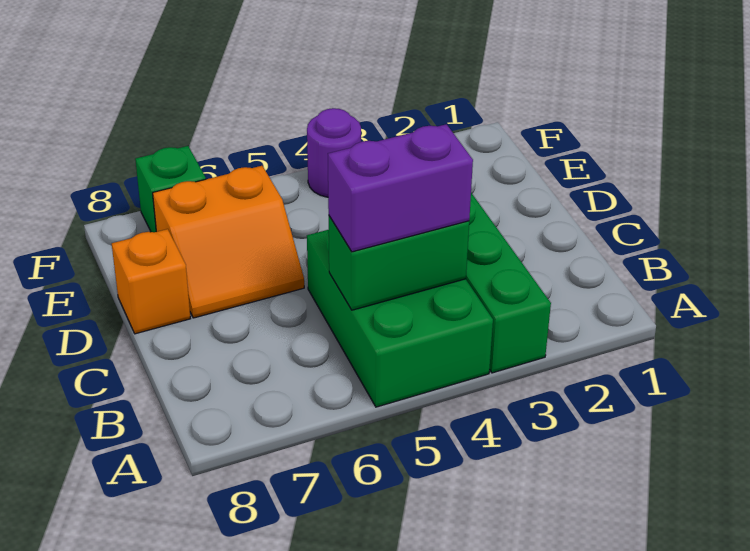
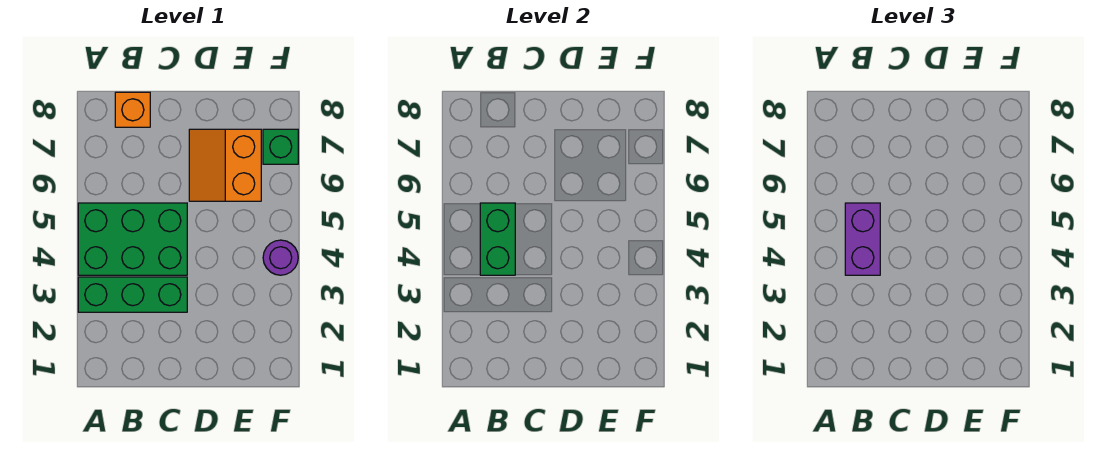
orange 1x1 brick [112,229,190,334] -> orange 1x1 brick moved to [115,92,150,127]

